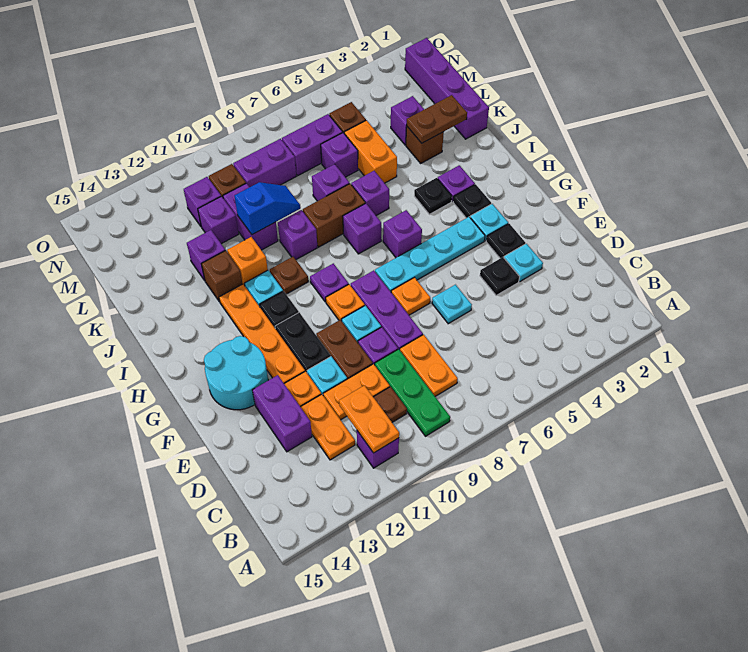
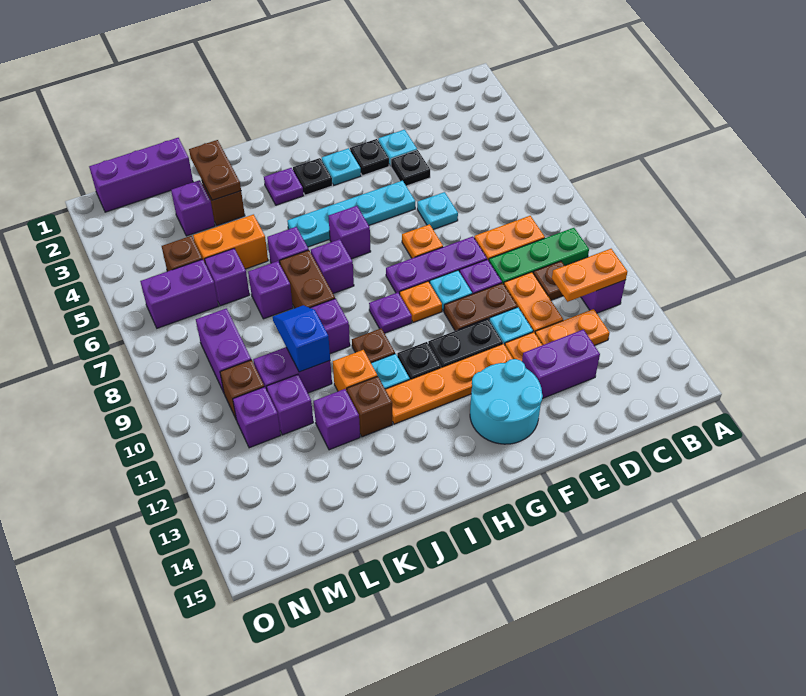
cyan 1x4 plate [375,217,485,292] -> cyan 1x4 plate turned to [287,181,415,247]
black 1x1 plate [414,178,452,214] -> none
purple 1x4 brick [405,38,489,139] -> purple 1x3 brick [89,138,193,212]
purple 1x2 brick [282,114,343,175] -> purple 1x2 brick turned to [140,259,218,328]

